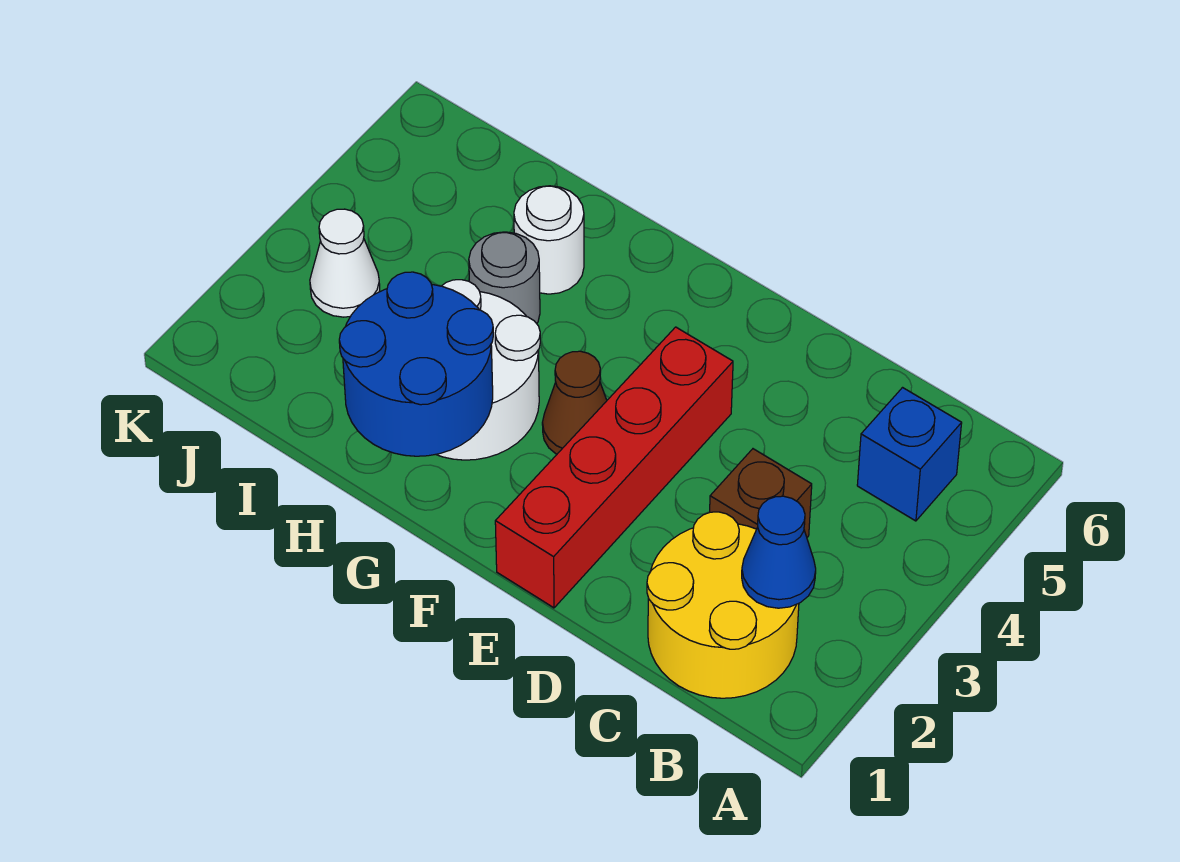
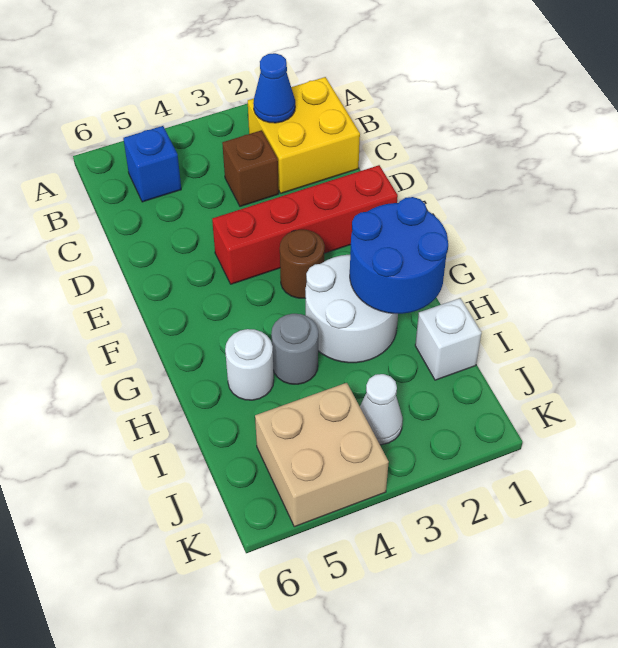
yellow 2x2 round brick [647,512,799,698] -> yellow 2x2 brick [248,77,360,193]
brown 1x1 cone [542,351,607,454] -> brown 1x1 round brick [280,230,325,298]
none -> white 1x1 brick [415,298,481,380]
none -> tan 2x2 brick [255,383,389,527]

